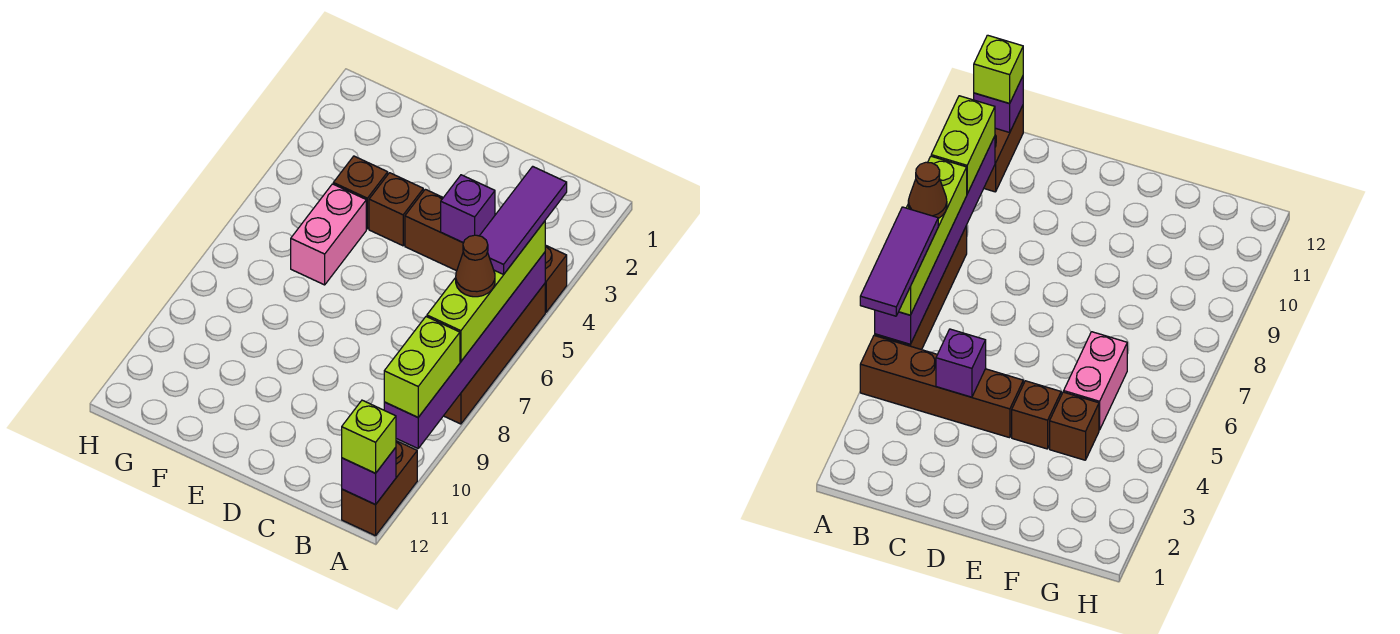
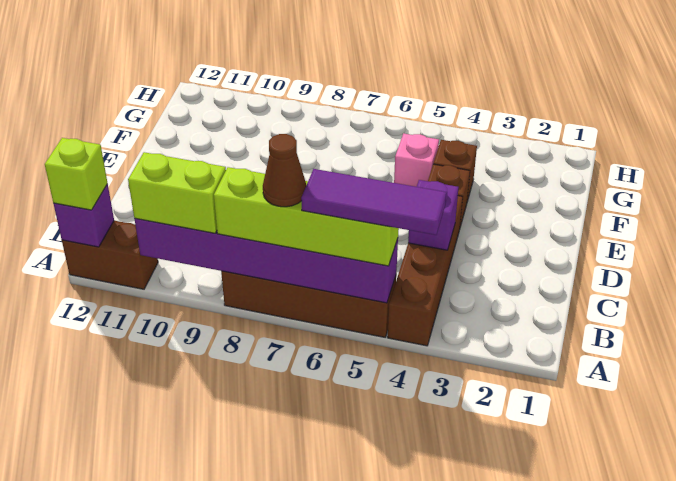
pink 1x2 brick [291,184,366,285] -> pink 1x1 brick [394,133,439,187]

